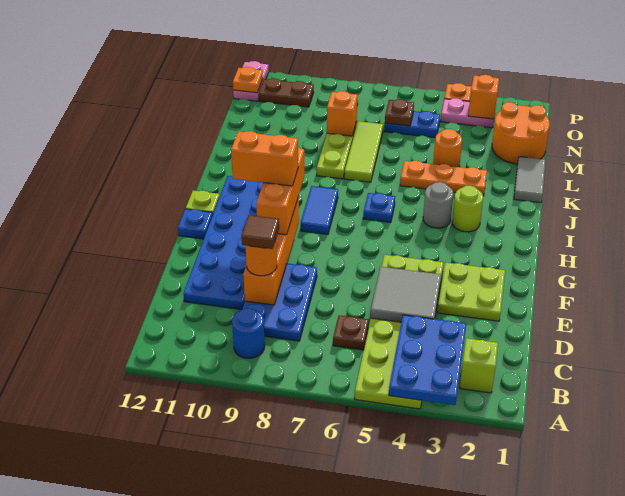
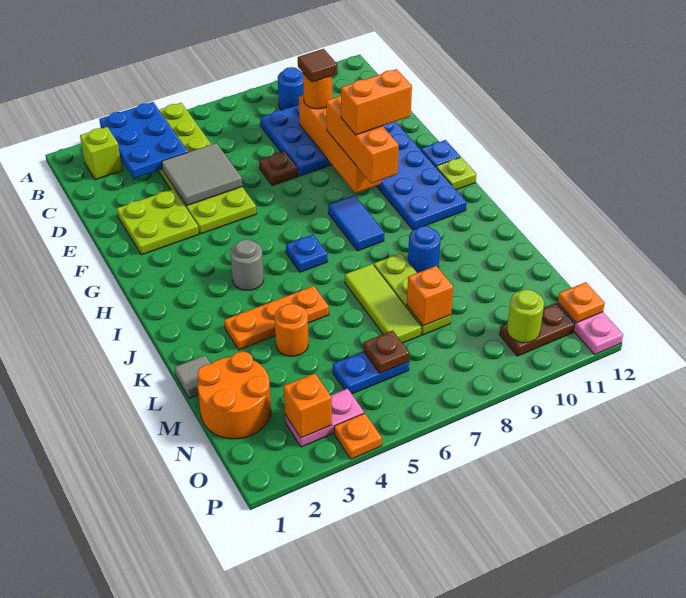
brown 1x1 plate [333,315,369,350] -> brown 1x1 plate moved to [259,151,298,186]
lime 1x1 round brick [452,186,483,232] -> lime 1x1 round brick moved to [507,289,544,343]
grey 1x2 tile [514,157,545,203] -> grey 1x1 tile [175,355,210,398]
none -> blue 1x1 round brick [408,226,441,273]

